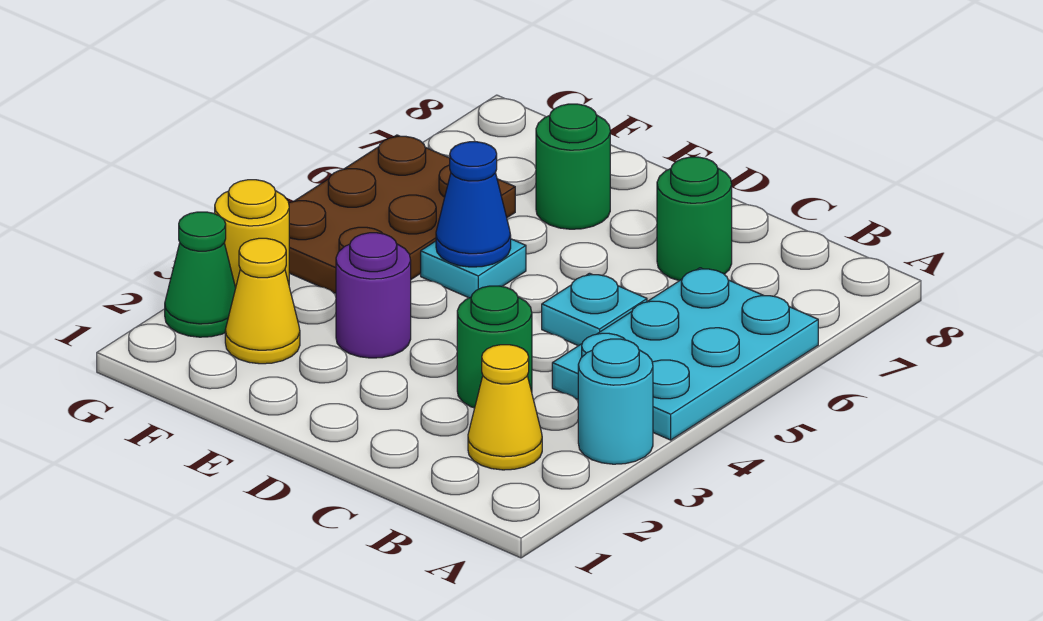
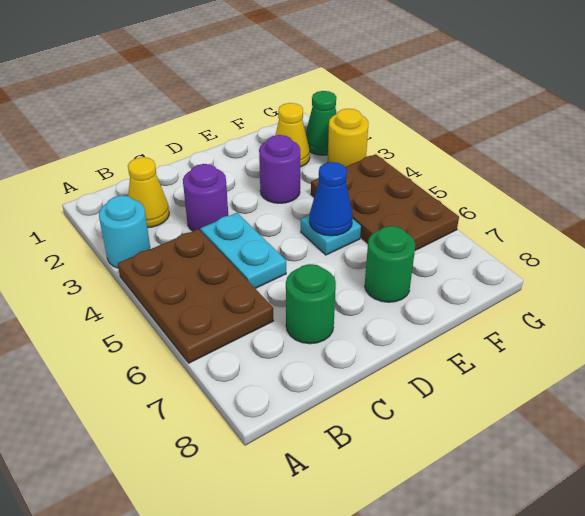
cyan 2x3 plate [552,268,818,440] -> brown 2x3 plate [118,229,274,363]
green 1x1 round brick [457,286,532,408] -> purple 1x1 round brick [183,164,228,231]
cyan 1x1 plate [542,273,647,346] -> cyan 1x2 plate [200,213,286,289]

